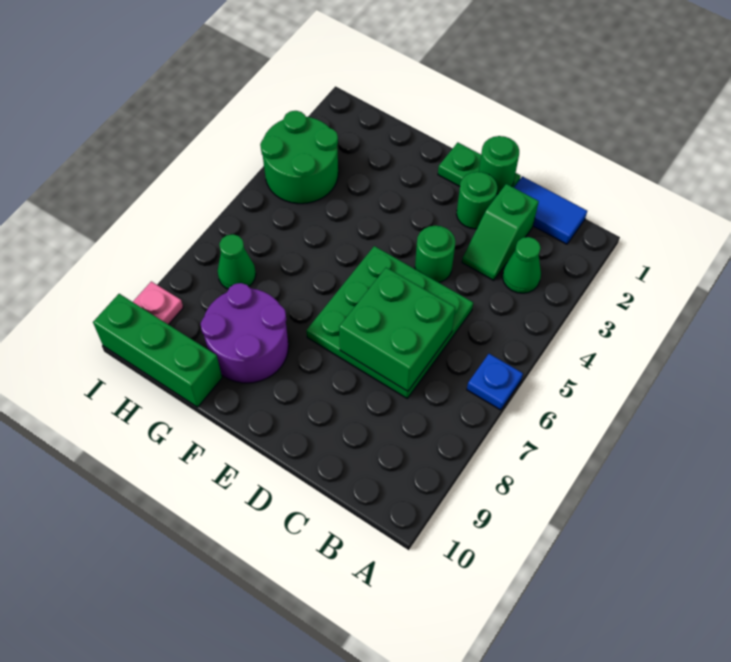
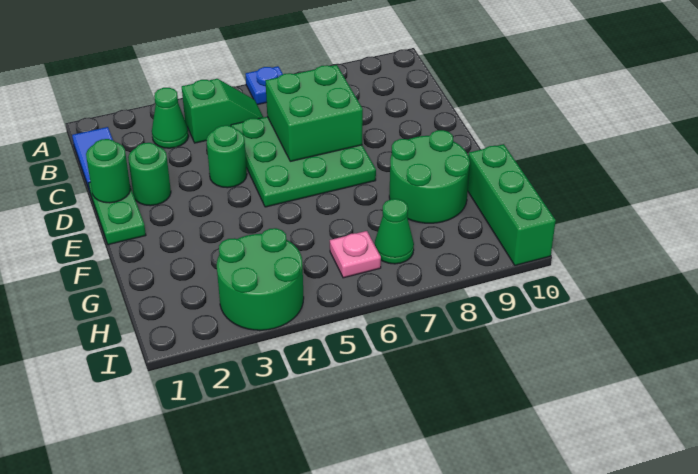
green 1x2 slope [462,184,539,280] -> green 1x2 slope moved to [182,79,263,143]
purple 2x2 round brick [201,283,289,383] -> green 2x2 round brick [389,130,470,223]
pink 1x1 plate [133,281,183,325] -> pink 1x1 plate moved to [330,231,381,278]

